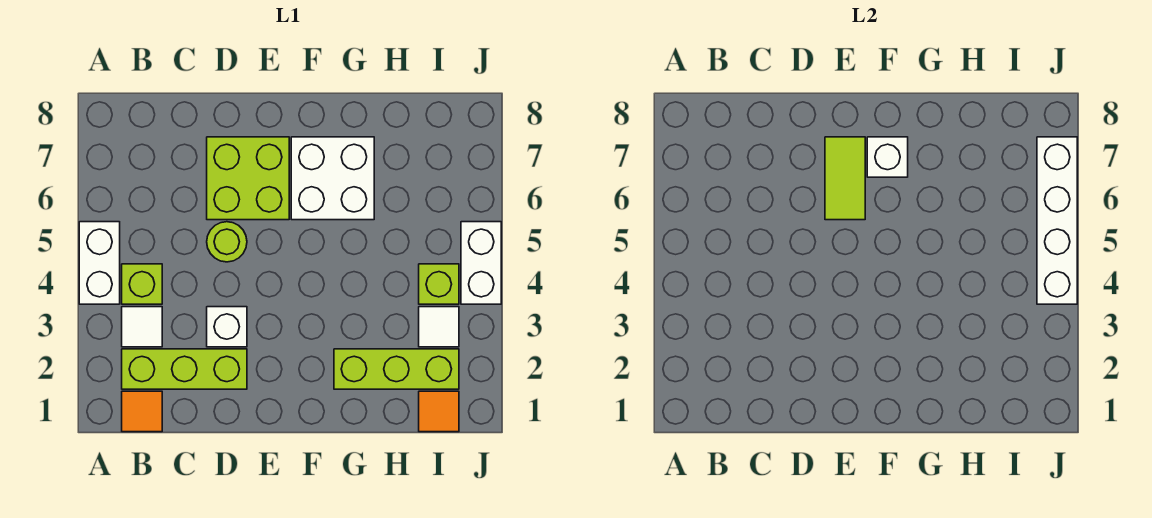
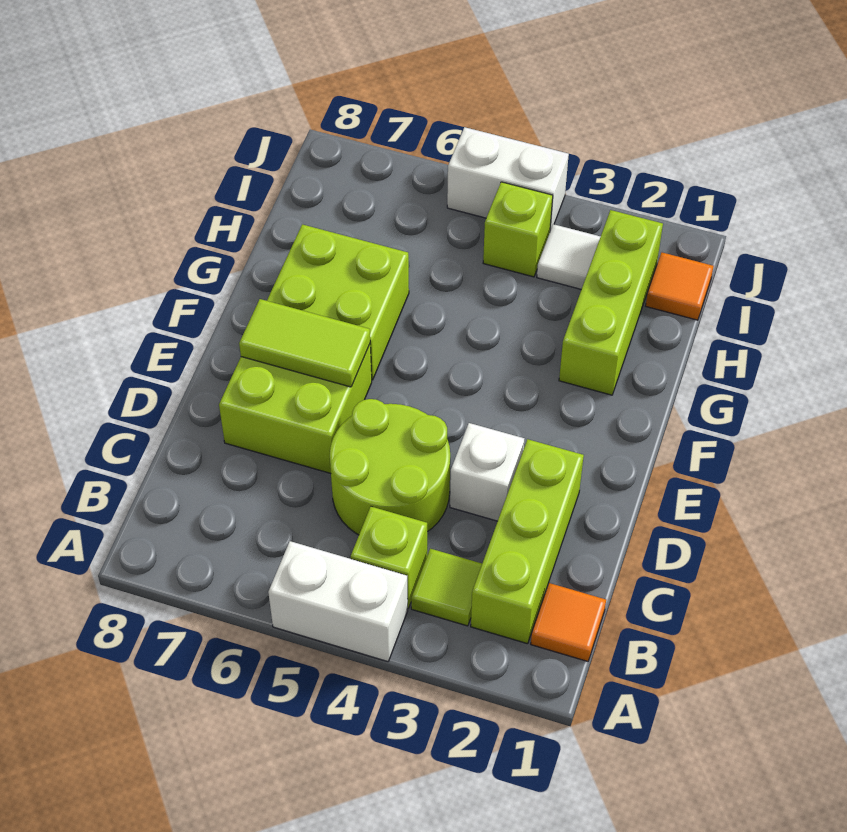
white 1x1 tile [122,307,162,347] -> lime 1x1 tile [411,549,482,626]
lime 1x1 round brick [207,222,247,262] -> lime 2x2 round brick [330,399,450,535]
white 2x2 brick [291,137,374,220] -> lime 2x2 brick [267,224,409,380]
white 1x1 brick [867,137,908,177] -> none
white 1x4 brick [1037,137,1077,304] -> none

